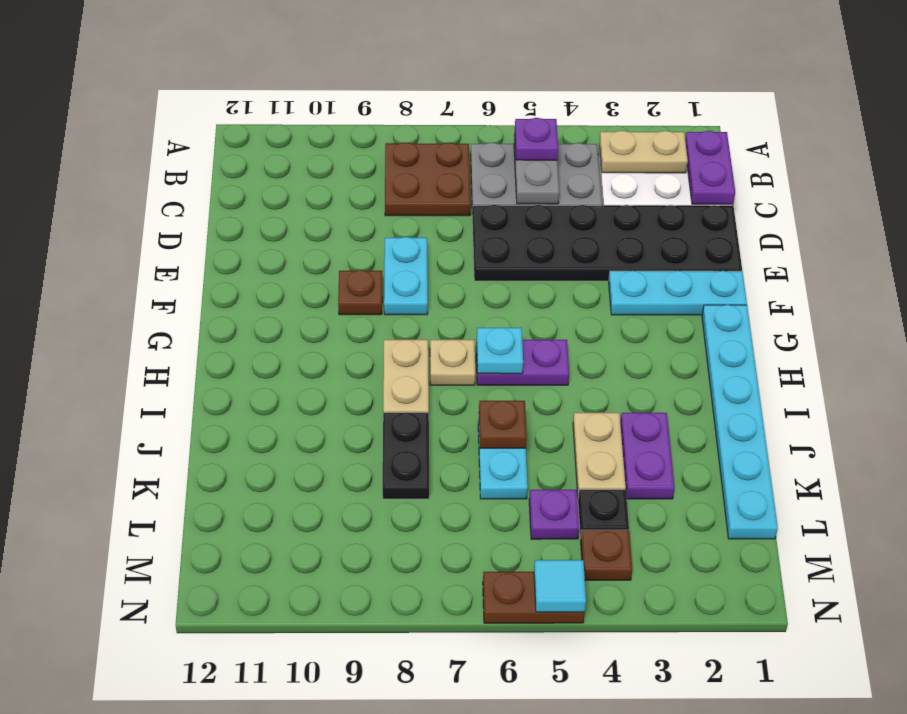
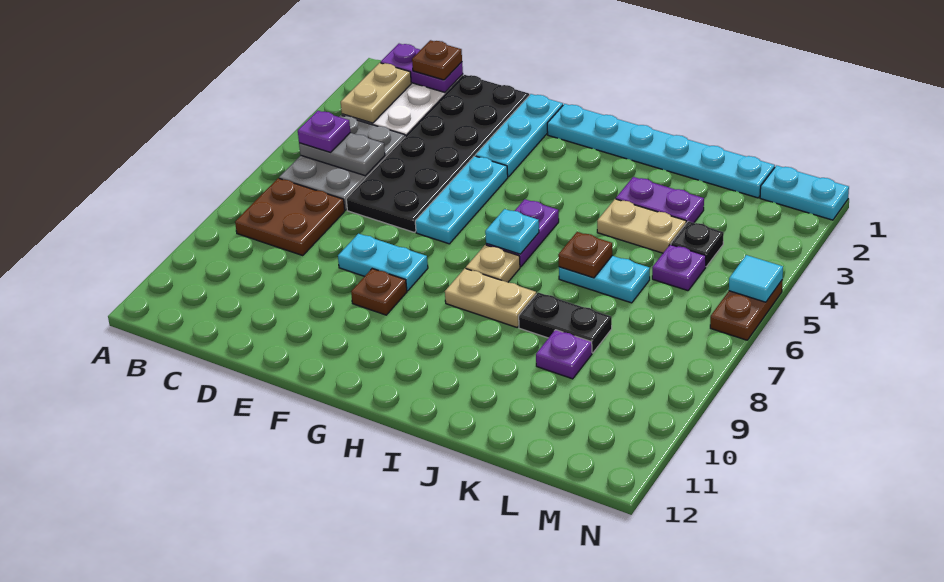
none -> cyan 1x3 plate [415,156,508,244]
none -> purple 1x1 plate [536,330,592,379]
none -> cyan 1x2 plate [760,165,849,220]
brown 1x1 plate [581,530,632,580] -> brown 1x1 plate moved to [412,40,462,80]

